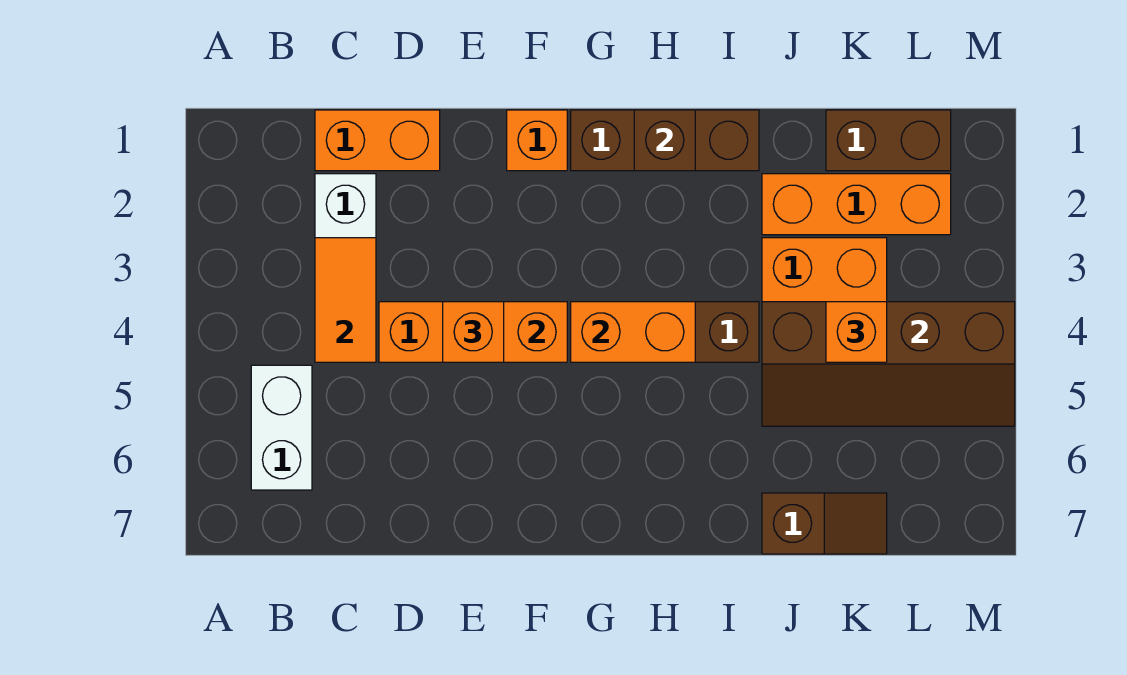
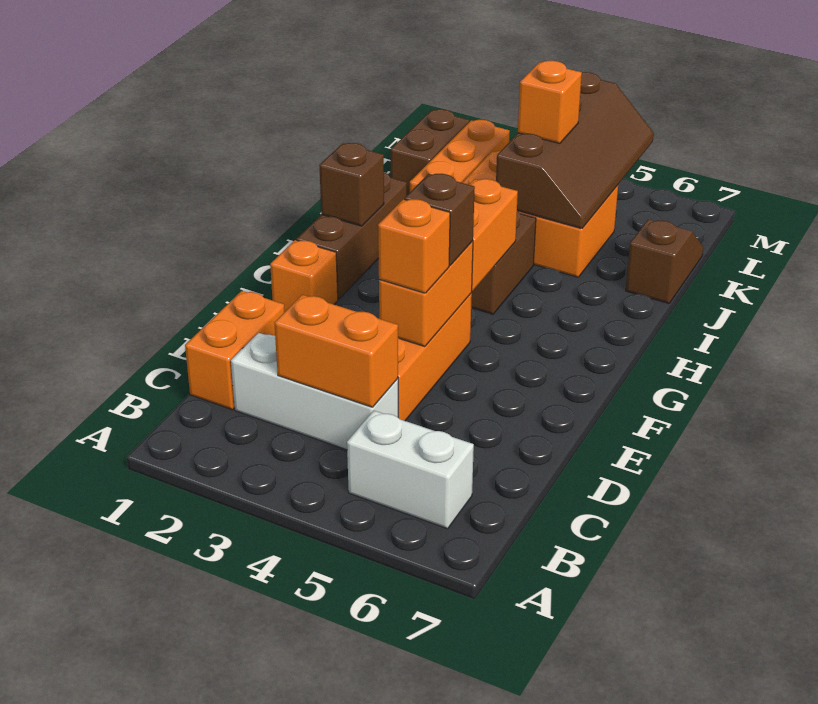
orange 1x2 tile [315,238,376,362] -> orange 1x2 brick [274,295,398,407]
none -> brown 1x1 brick [405,174,475,265]

